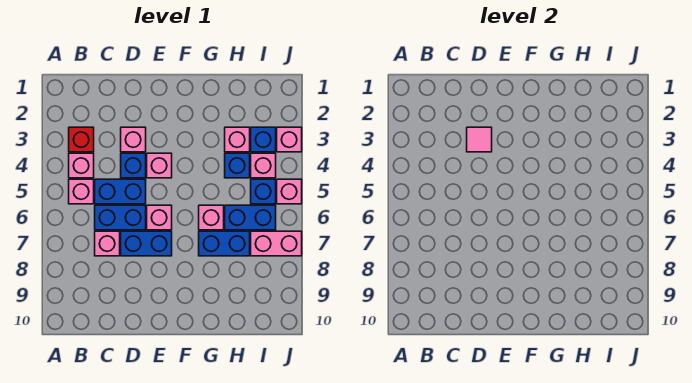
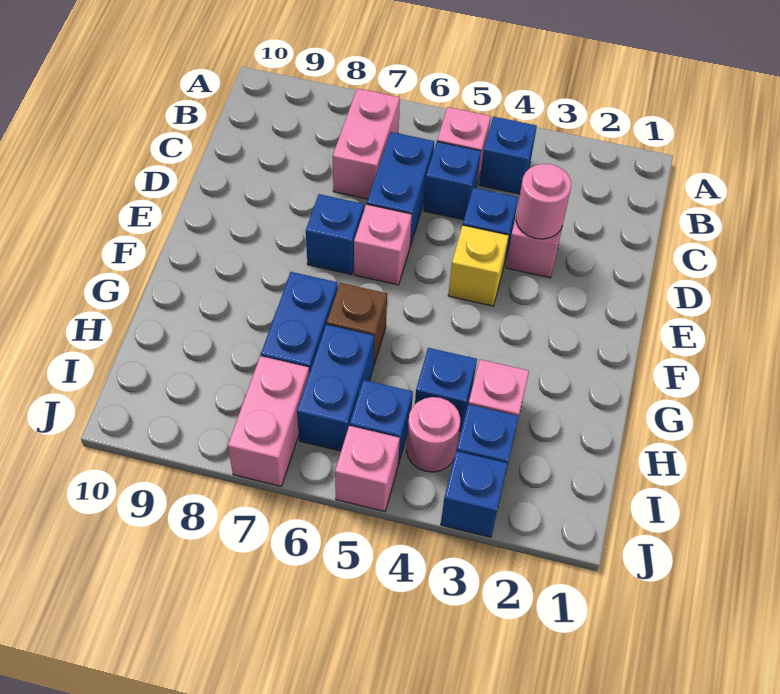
red 1x1 brick [69,127,94,152] -> none
pink 1x1 brick [69,153,94,178] -> blue 1x1 brick [479,117,537,194]
blue 1x2 brick [95,179,146,204] -> blue 1x1 brick [424,142,481,220]
pink 1x1 brick [95,231,120,256] -> pink 1x2 brick [333,88,400,199]
pink 1x1 tile [467,127,492,152] -> pink 1x1 round brick [516,164,571,239]
blue 1x2 brick [121,231,172,256] -> blue 1x1 brick [306,194,364,275]
pink 1x1 brick [147,153,172,178] -> yellow 1x1 brick [448,225,509,306]
pink 1x1 brick [199,205,224,230] -> brown 1x1 brick [327,283,387,364]
pink 1x1 brick [251,153,276,178] -> pink 1x1 round brick [406,397,460,472]
pink 1x1 brick [277,127,302,152] -> blue 1x1 brick [441,451,508,537]

